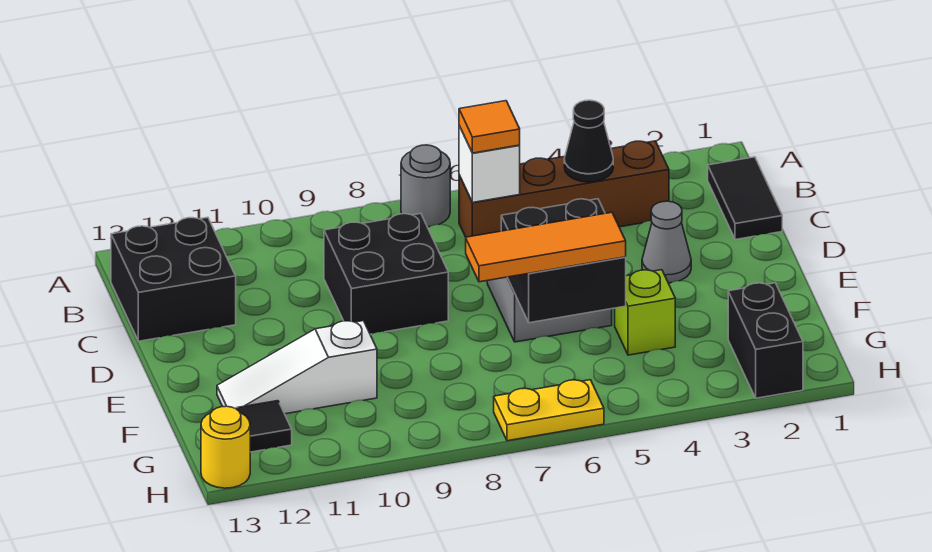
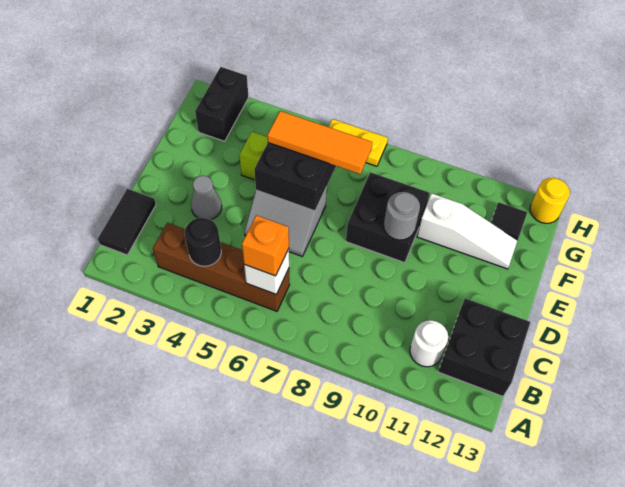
grey 1x1 round brick [401,145,450,227] -> grey 1x1 round brick moved to [384,192,420,240]
black 1x1 cone [564,100,613,182] -> black 1x1 round brick [185,218,221,266]
orange 1x1 tile [459,101,520,153] -> orange 1x1 brick [242,215,289,276]
none -> white 1x1 round brick [410,320,448,367]
black 2x2 brick [324,214,448,334] -> black 2x2 brick moved to [346,172,430,263]

